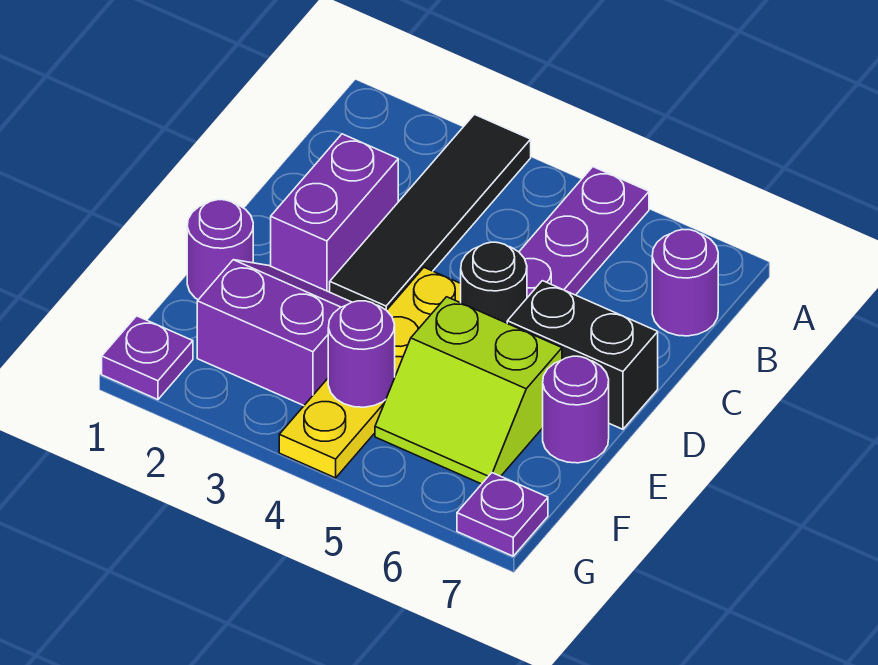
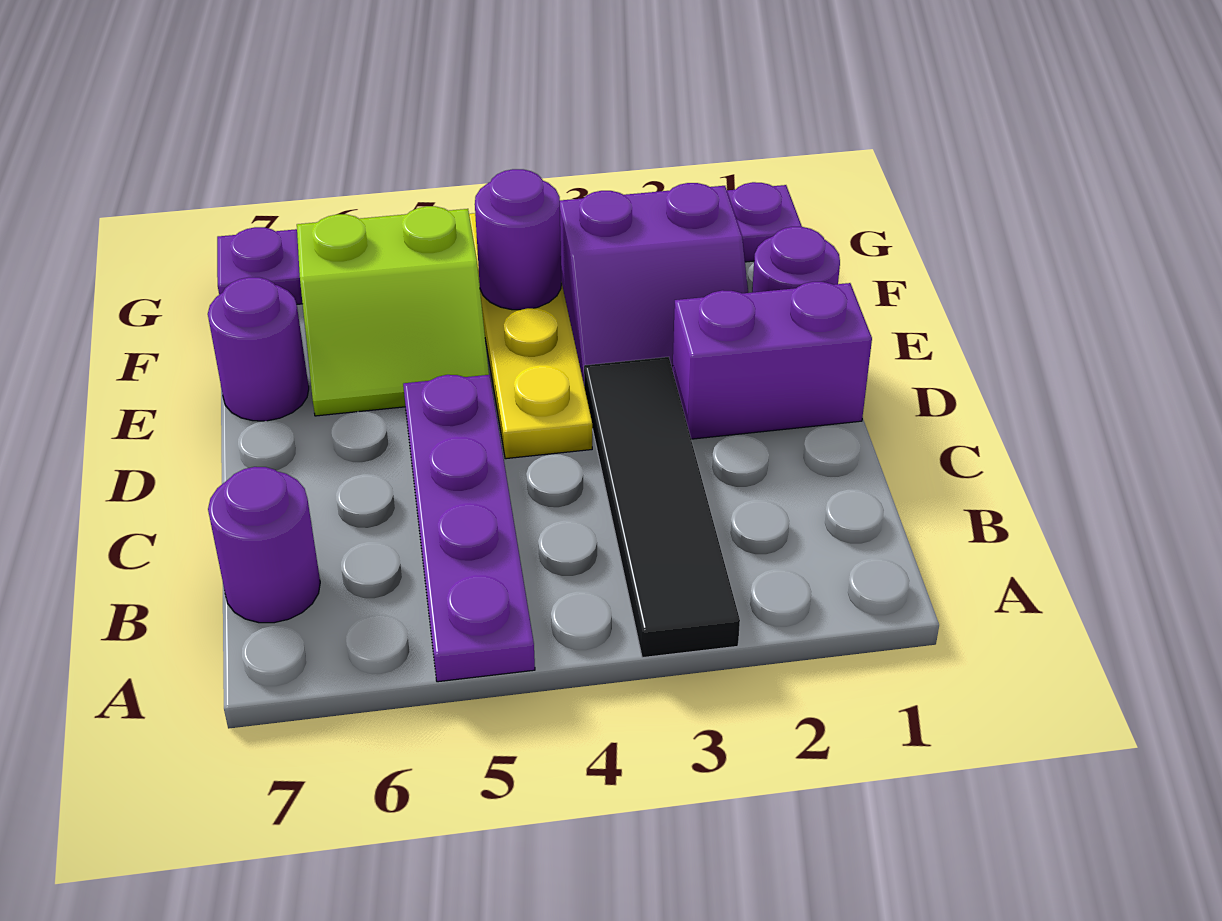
purple 1x2 brick [271,134,398,292] -> purple 1x2 brick turned to [673,282,872,439]
black 1x1 round brick [461,242,527,323] -> none
black 1x2 brick [507,281,658,429] -> none
lime 2x2 slope [375,297,562,484] -> lime 2x2 slope turned to [297,206,489,416]

